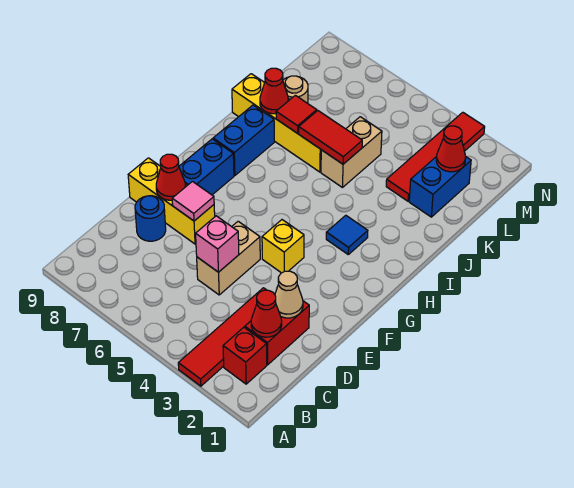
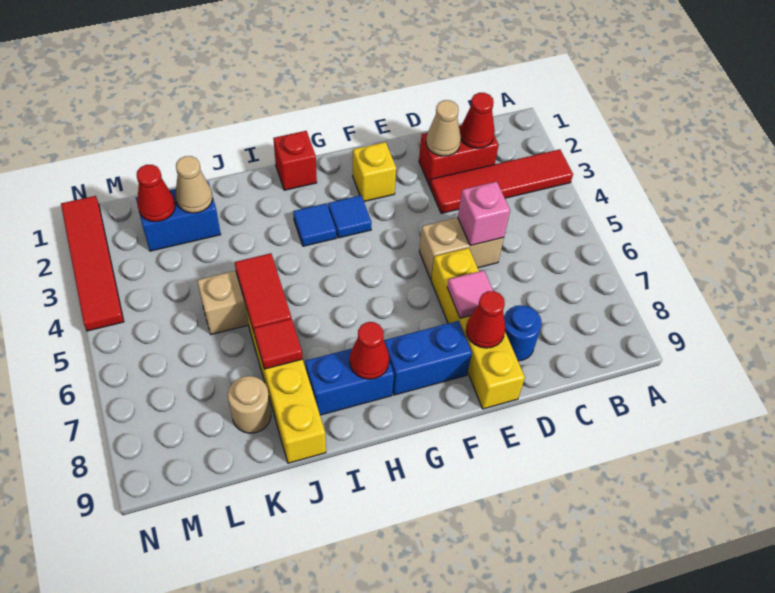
red 1x1 brick [223,327,267,384] -> red 1x1 brick moved to [273,131,317,190]
yellow 1x3 brick [128,158,215,244] -> yellow 1x4 brick [431,248,525,409]
yellow 1x1 brick [262,220,304,273] -> yellow 1x1 brick moved to [353,142,396,201]
none -> blue 1x1 tile [328,195,371,238]
red 1x1 cone [260,68,288,114] -> red 1x1 cone moved to [350,322,389,379]
none -> tan 1x1 cone [175,156,212,213]
red 1x4 tile [386,112,485,201] -> red 1x4 tile turned to [61,196,124,331]

